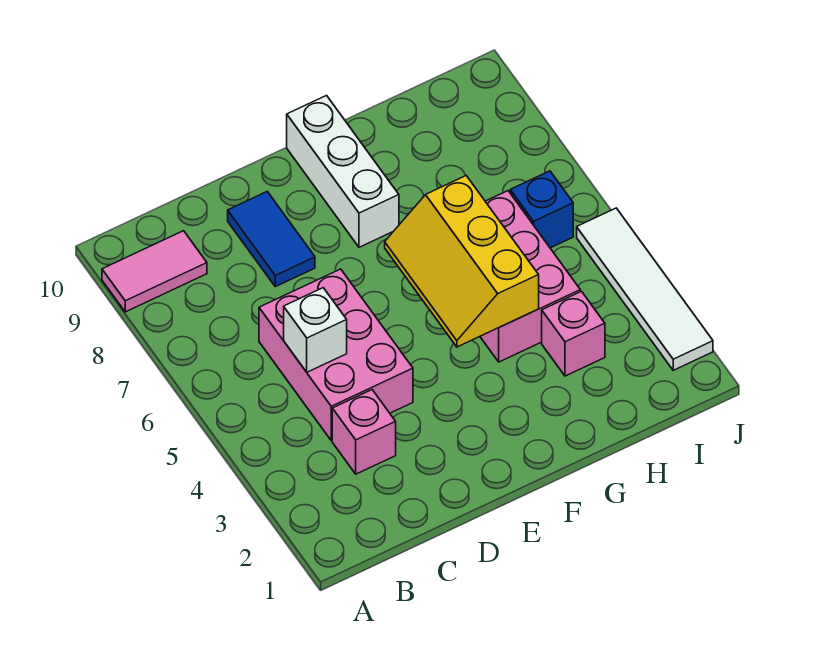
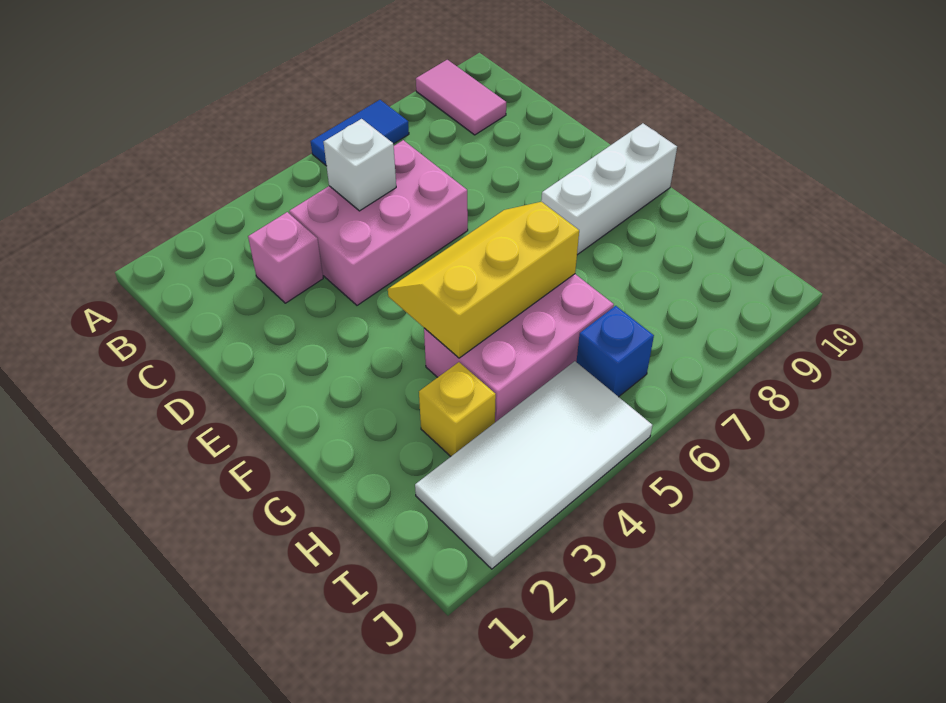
blue 1x2 tile [228,192,315,287] -> blue 1x2 tile moved to [311,100,409,165]
pink 1x1 brick [542,291,605,376] -> yellow 1x1 brick [419,362,496,456]
white 1x4 tile [577,208,713,370] -> white 2x4 tile [415,361,652,569]

